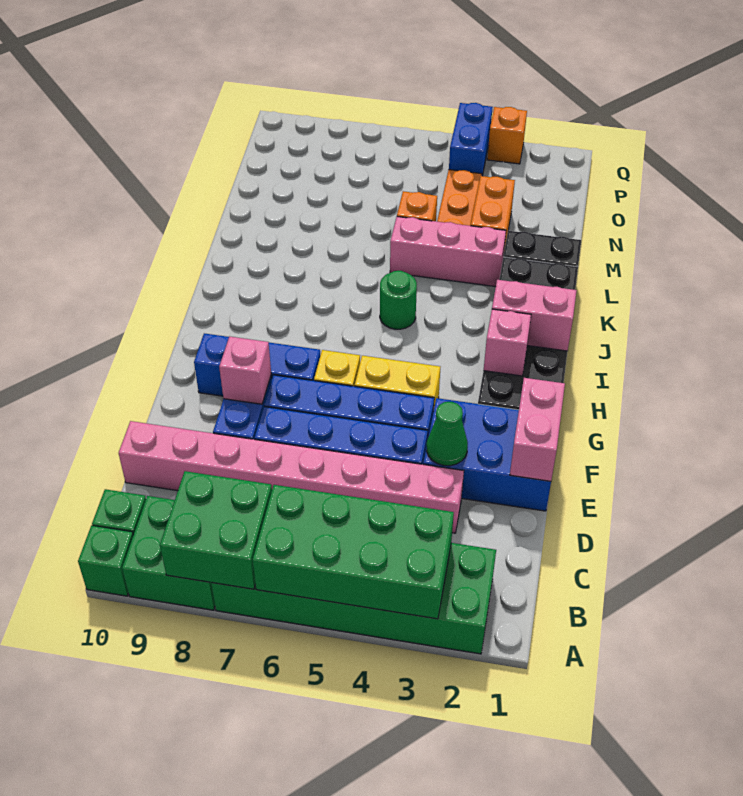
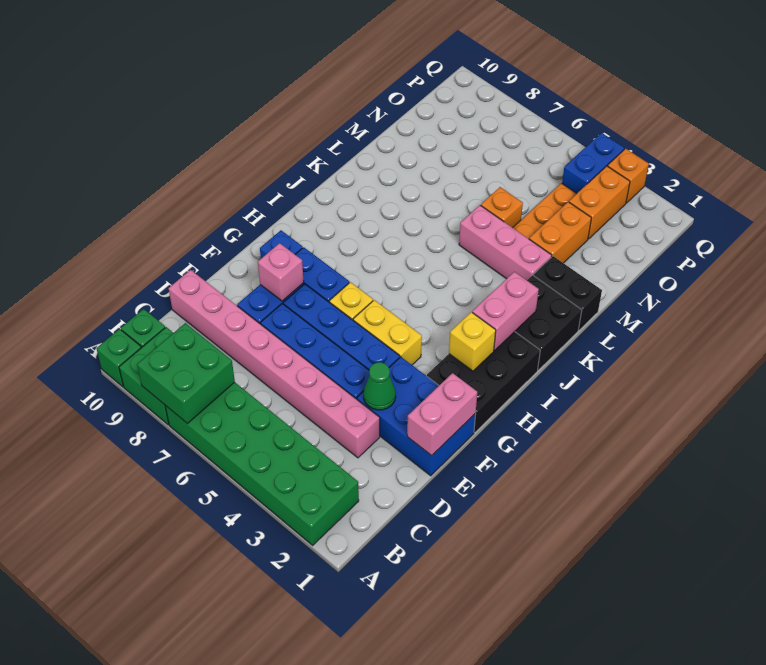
green 2x4 brick [253,485,454,619] -> none
pink 1x1 brick [484,309,531,376] -> yellow 1x1 brick [449,312,496,371]
pink 1x2 brick [492,280,577,351] -> pink 1x2 brick turned to [472,272,539,350]
green 1x1 round brick [380,271,417,329] -> none
none -> orange 1x2 brick [569,166,630,239]

